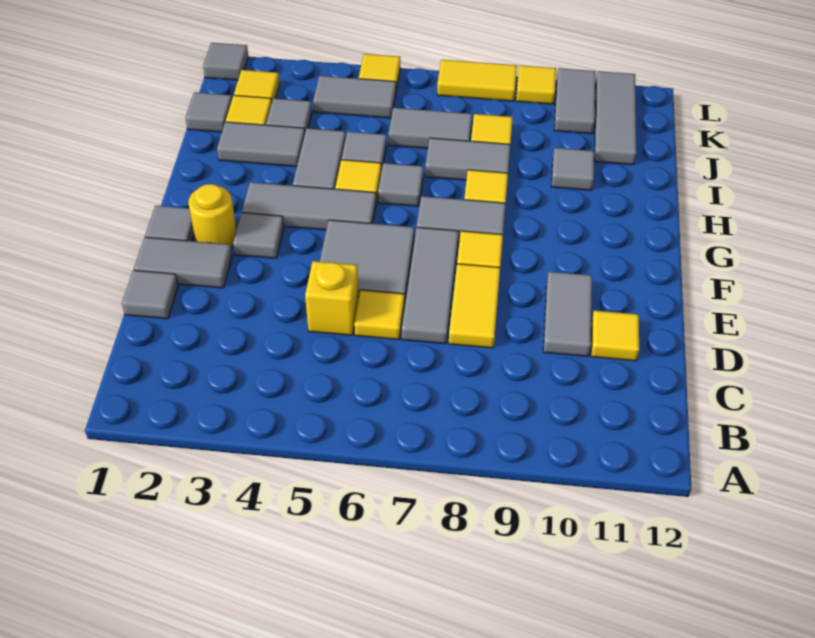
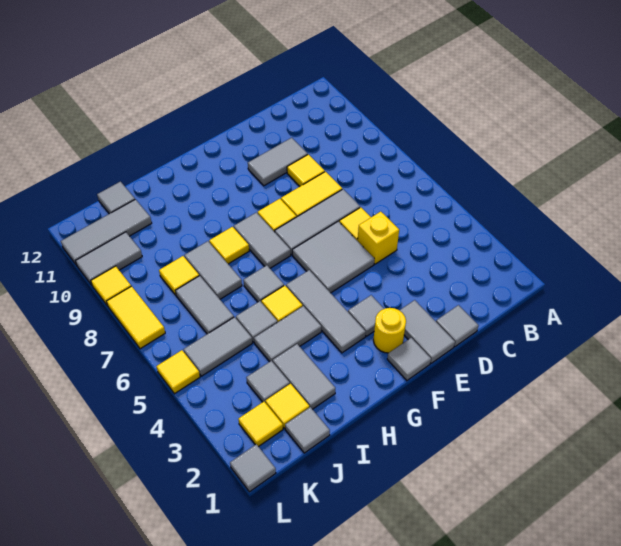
yellow 1x1 tile [591,311,639,361] -> yellow 1x1 tile moved to [287,154,325,186]
grey 1x1 tile [551,148,594,190] -> grey 1x1 tile moved to [97,182,135,214]
grey 1x2 tile [313,76,396,118] -> grey 1x2 tile turned to [184,317,252,376]

